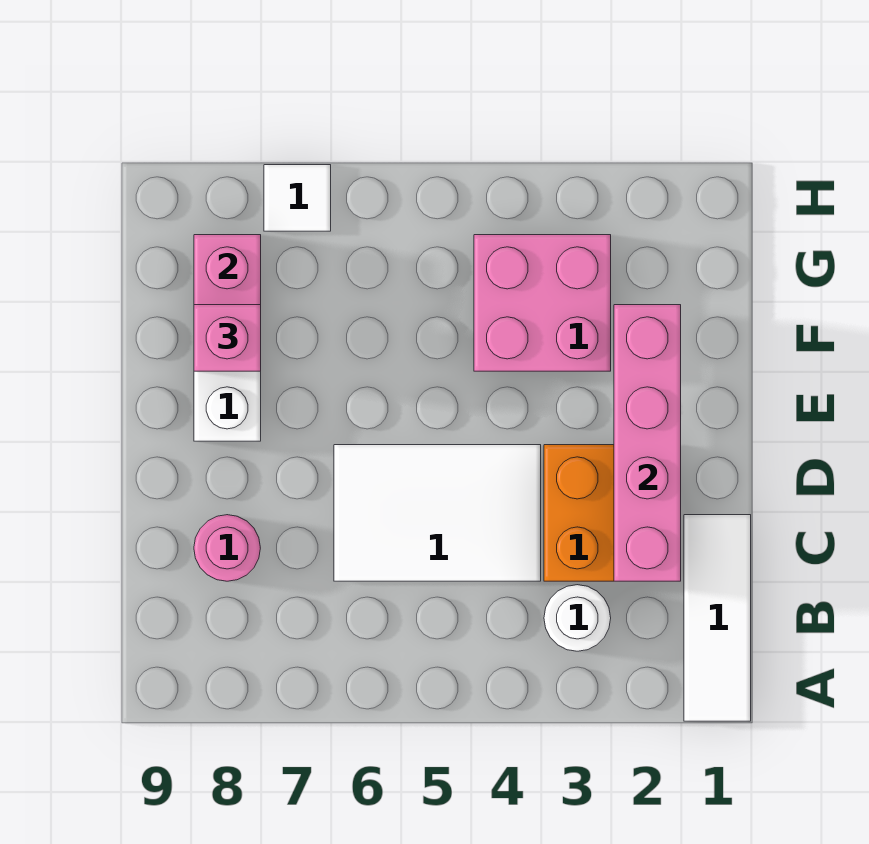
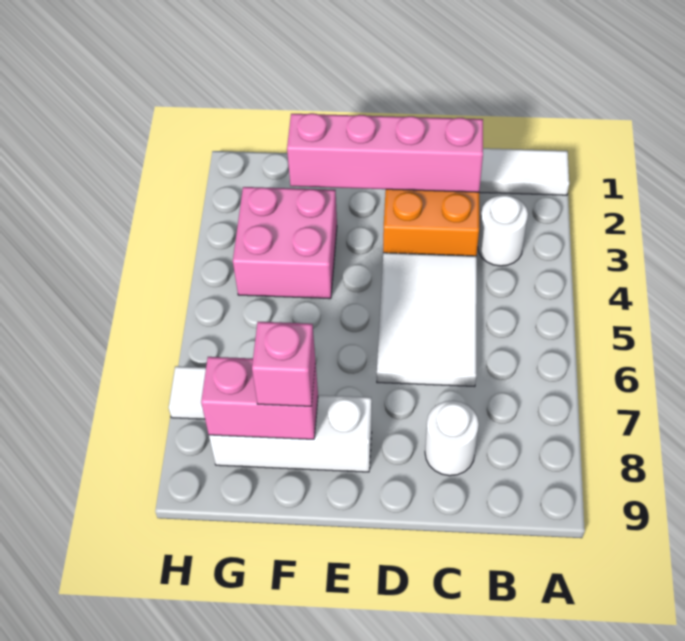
pink 1x1 round brick [194,515,260,581] -> white 1x1 round brick [425,401,479,476]

